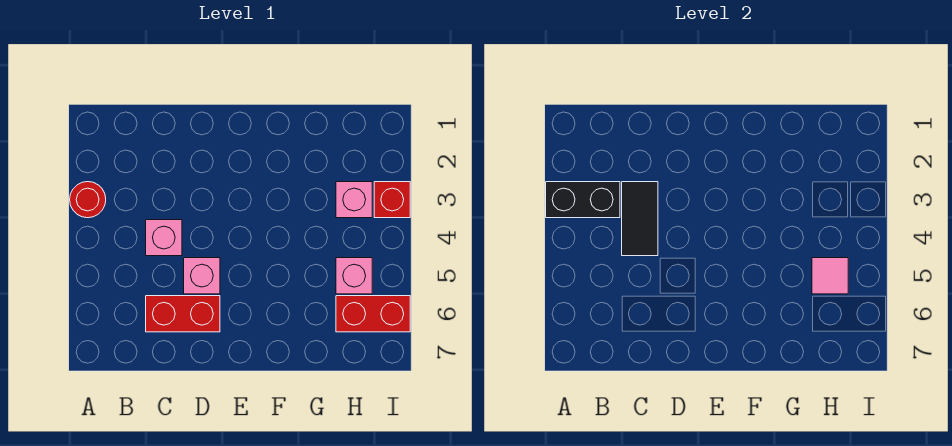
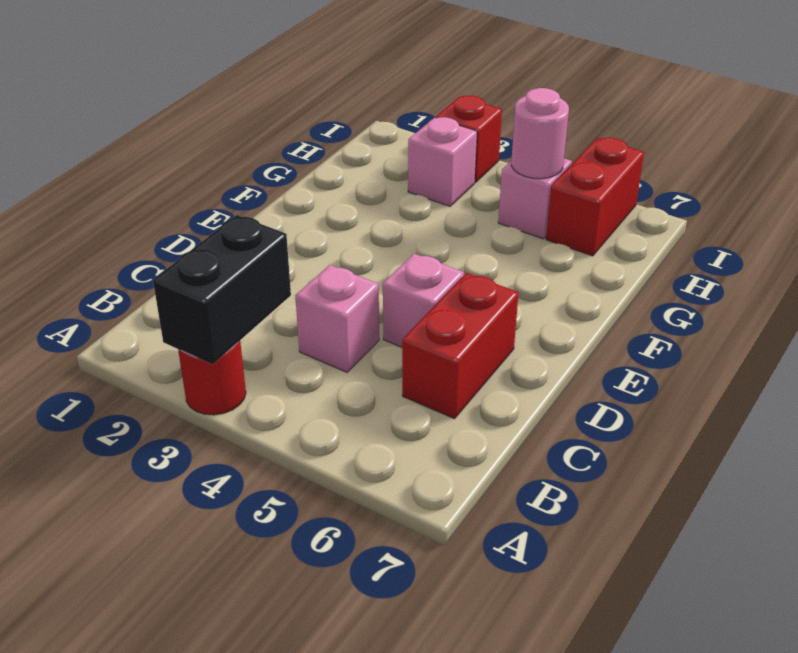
black 1x2 tile [622,182,658,256] -> none
pink 1x1 tile [812,258,848,294] -> pink 1x1 round brick [511,88,569,179]

